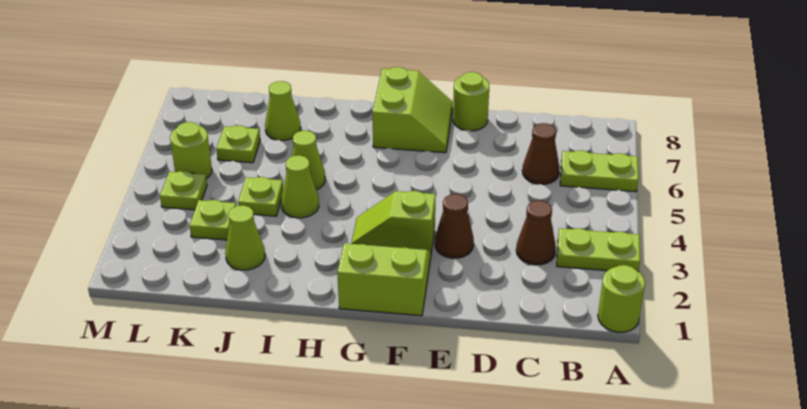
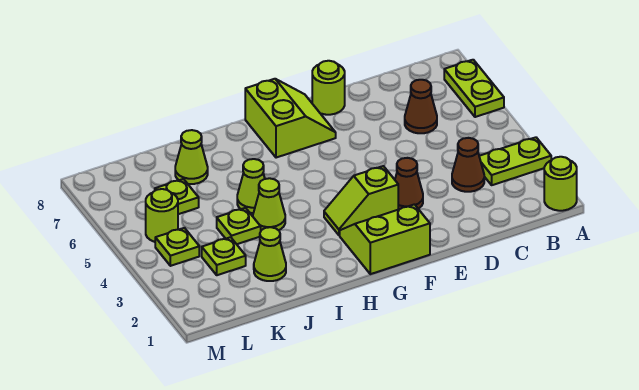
lime 1x2 plate [560,150,638,192] -> lime 1x2 plate turned to [444,60,504,117]

